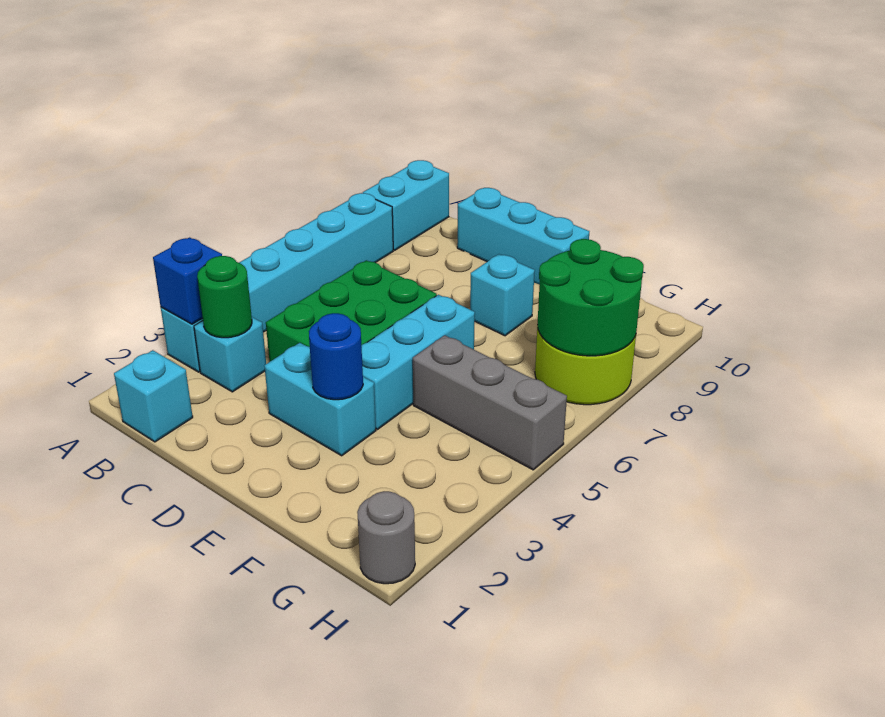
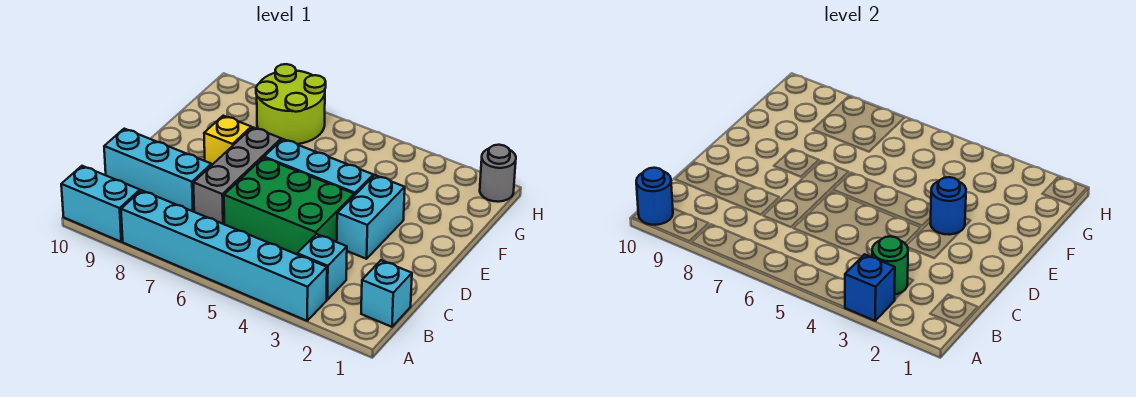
none -> blue 1x1 round brick [636,168,673,225]
cyan 1x3 brick [457,188,589,285] -> cyan 1x3 brick turned to [104,129,212,212]
cyan 1x1 brick [470,254,535,336] -> yellow 1x1 brick [204,116,251,165]
grey 1x3 brick [413,335,567,470] -> grey 1x3 brick moved to [193,127,281,224]
green 2x2 round brick [537,239,644,356] -> none

